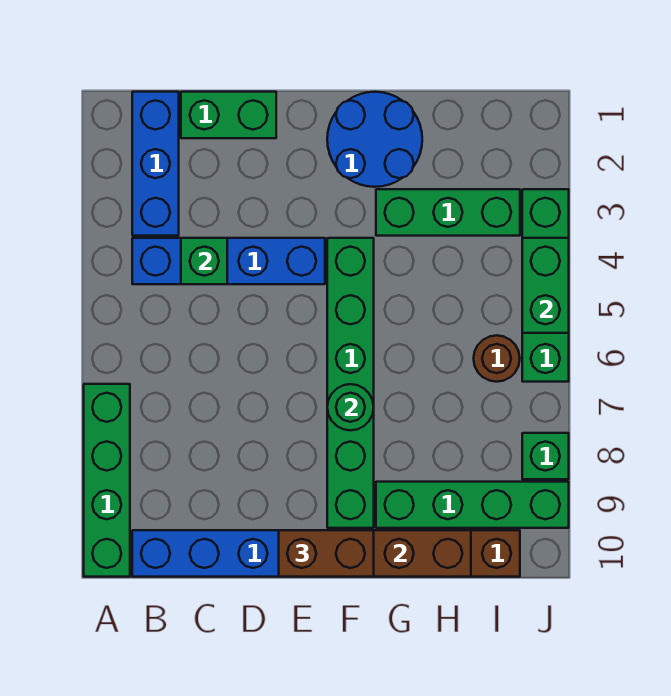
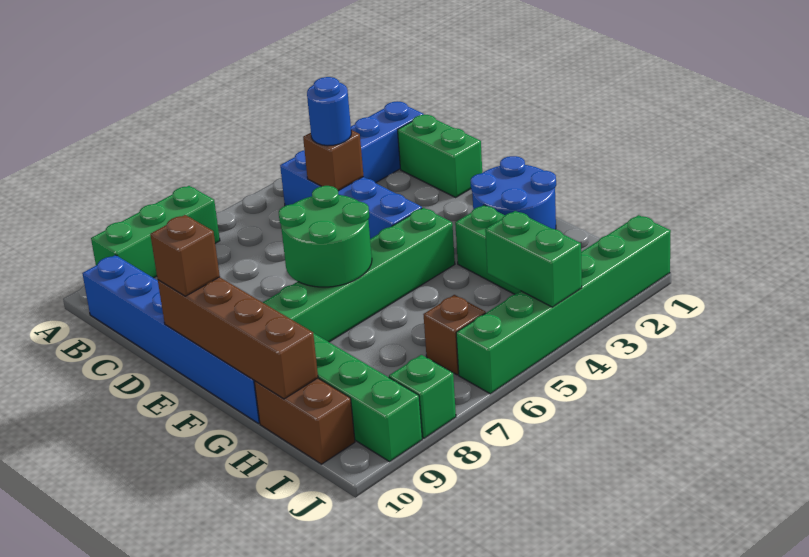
green 1x4 brick [84,384,130,577] -> green 1x3 brick [91,186,220,278]
green 1x1 brick [181,238,227,284] -> brown 1x1 brick [303,130,364,191]
none -> blue 1x1 round brick [307,77,351,146]
brown 1x2 brick [279,530,374,577] -> brown 1x1 brick [150,215,220,296]
green 1x1 round brick [327,384,374,430] -> green 2x2 round brick [279,186,372,287]
brown 1x1 round brick [474,335,520,382] -> brown 1x1 brick [423,295,486,375]
green 1x4 brick [522,189,569,382] -> green 1x6 brick [456,215,671,394]
green 1x2 brick [522,238,569,333] -> green 1x2 brick turned to [485,211,582,307]

